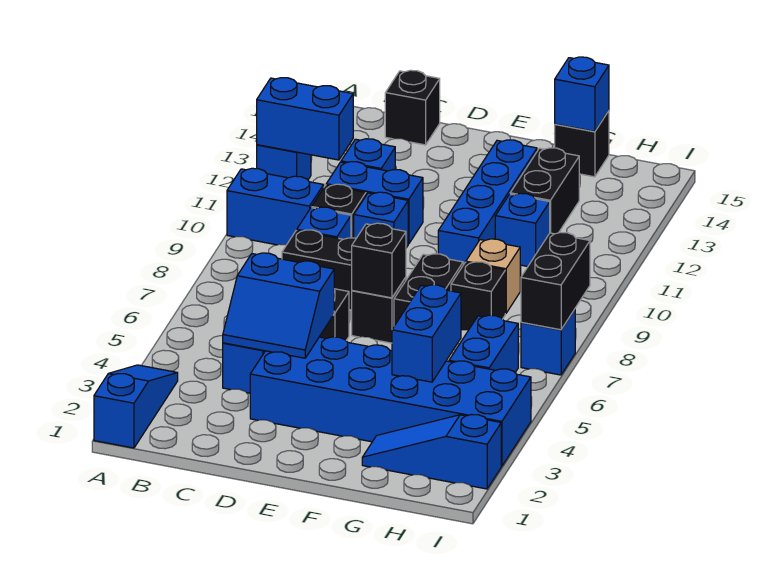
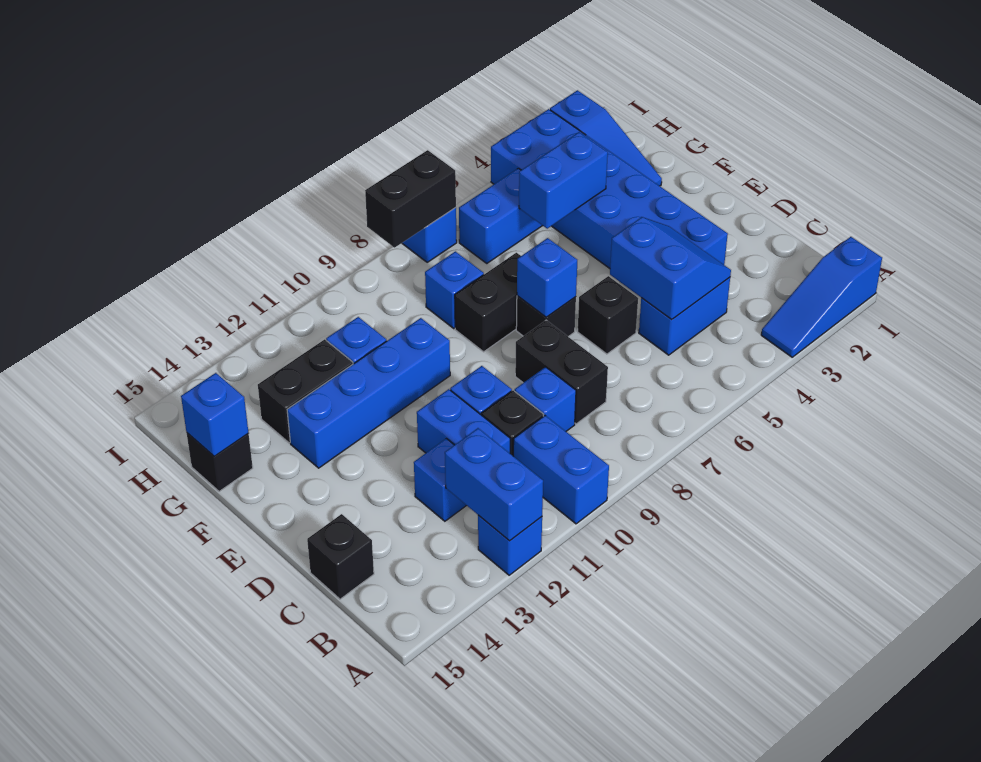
black 1x1 brick [352,223,406,298] -> blue 1x1 brick [517,238,577,317]
black 1x1 brick [451,262,505,330] -> blue 1x1 brick [425,251,484,329]
tan 1x1 brick [466,239,520,313] -> none

